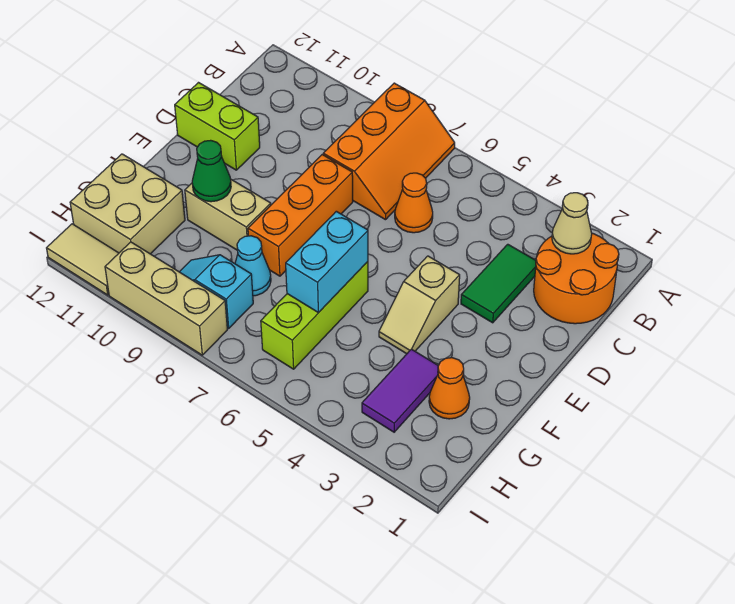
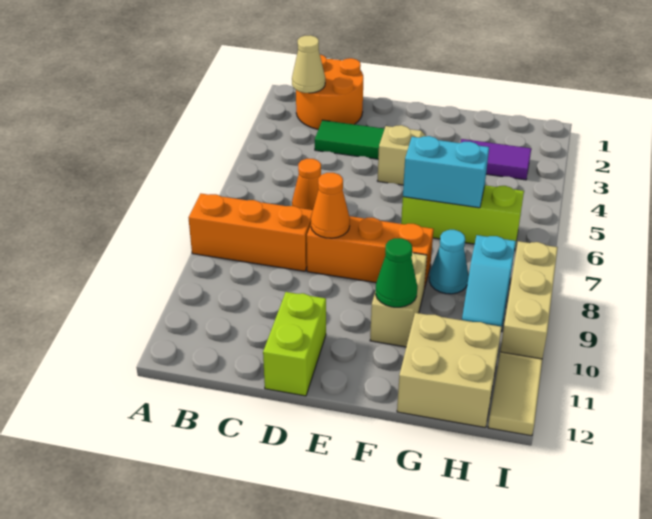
orange 1x1 cone [429,358,470,419] -> orange 1x1 cone moved to [311,173,350,238]

